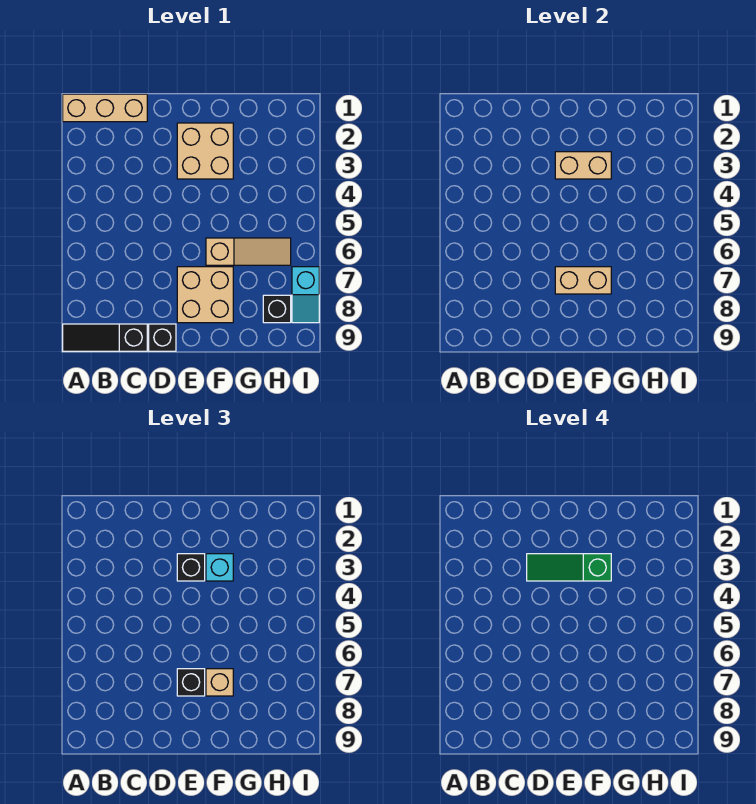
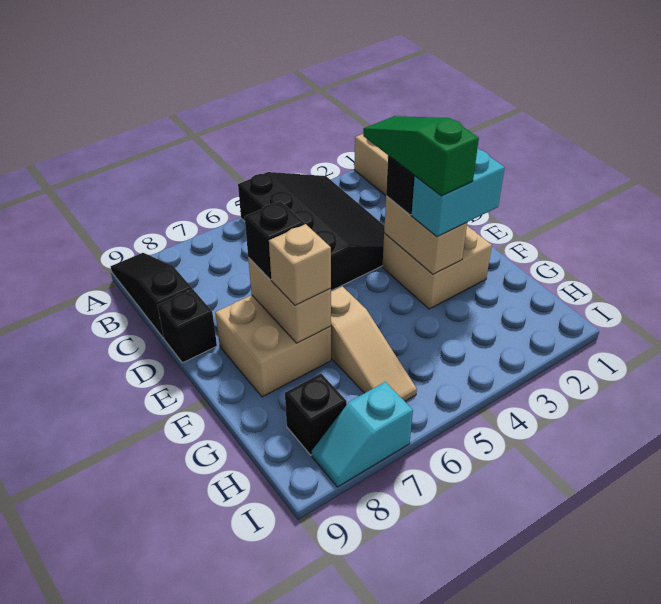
none -> black 3x4 slope [238,172,384,291]
cyan 1x1 brick [206,554,233,581] -> cyan 1x2 brick [411,148,505,237]

